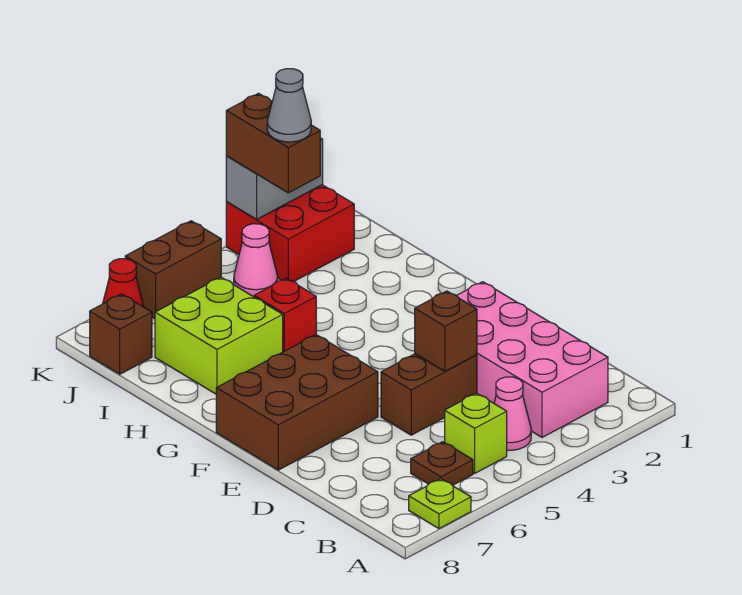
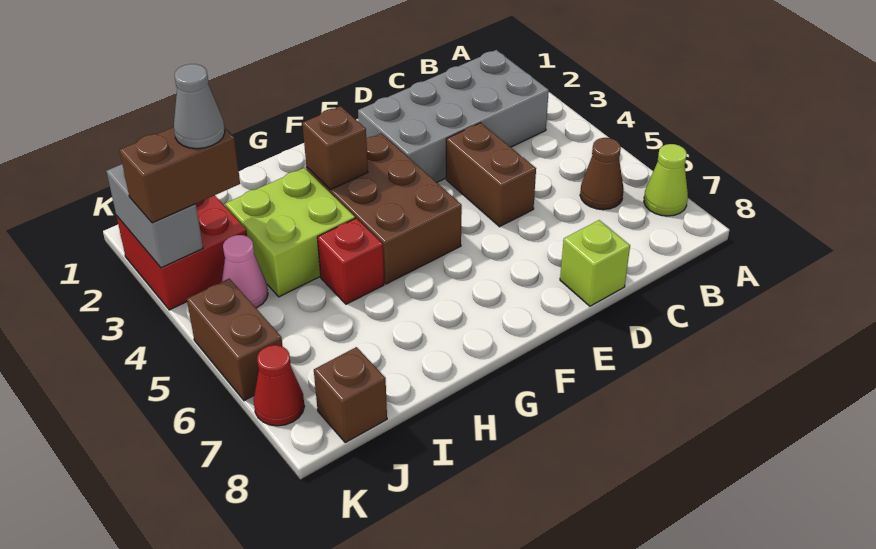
lime 1x1 plate [409,479,471,529] -> lime 1x1 cone [644,144,688,216]
pink 2x4 brick [457,282,608,437] -> grey 2x4 brick [358,50,549,182]
pink 1x1 cone [494,377,531,450] -> none
lime 1x1 brick [445,393,507,473] -> lime 1x1 brick moved to [560,220,630,306]
brown 1x1 plate [411,442,473,485] -> brown 1x1 cone [580,138,624,210]
brown 1x1 brick [415,291,477,372] -> brown 1x1 brick moved to [303,106,368,190]
brown 2x3 brick [216,335,378,470] -> brown 2x3 brick moved to [306,133,462,284]
lime 2x2 brick [155,277,283,394] -> lime 2x2 brick moved to [225,168,355,297]

